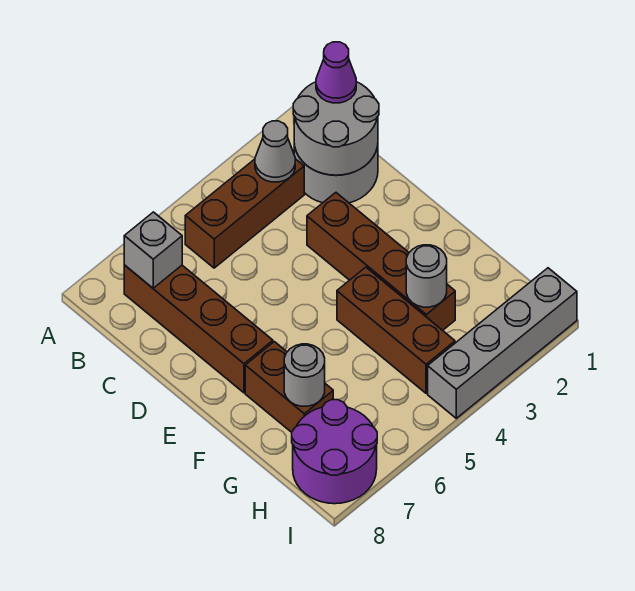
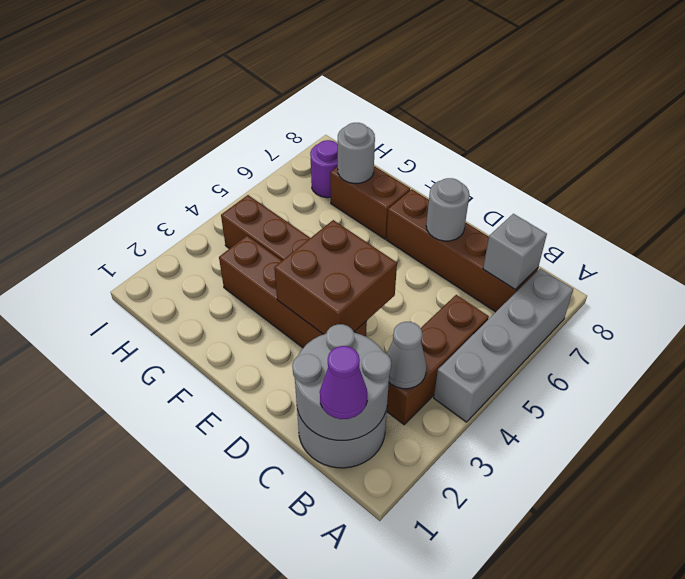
none -> brown 2x2 brick [274,220,397,334]
grey 1x1 round brick [406,245,447,307] -> grey 1x1 round brick moved to [426,178,470,241]
purple 2x2 round brick [292,400,377,504] -> purple 1x1 round brick [310,140,338,198]
grey 1x4 brick [428,268,577,418] -> grey 1x4 brick moved to [434,269,573,422]

